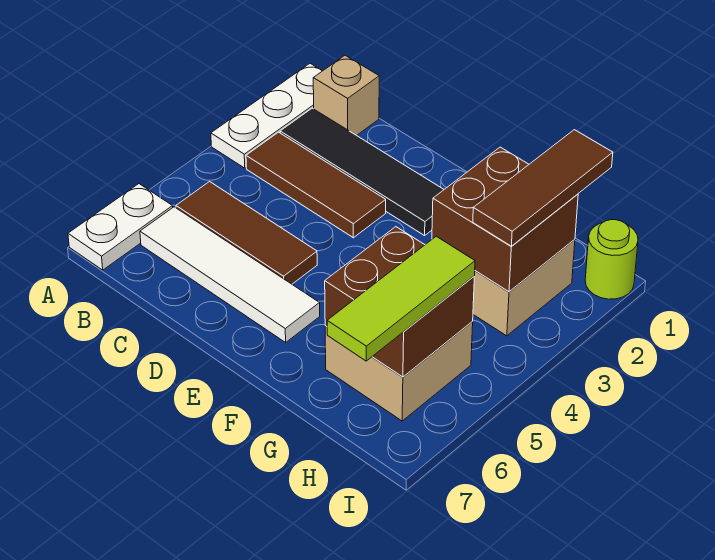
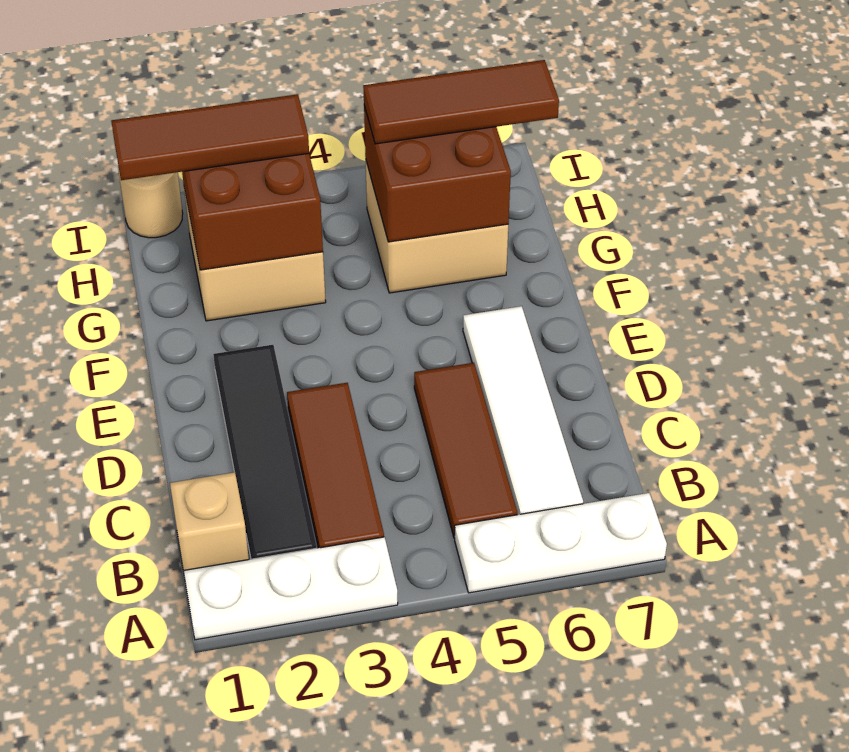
white 1x2 plate [68,184,173,270] -> white 1x3 plate [455,493,667,593]
lime 1x3 tile [327,236,475,361] -> brown 1x3 tile [363,60,559,144]
lime 1x1 round brick [585,220,638,299] -> tan 1x1 round brick [118,169,183,238]

